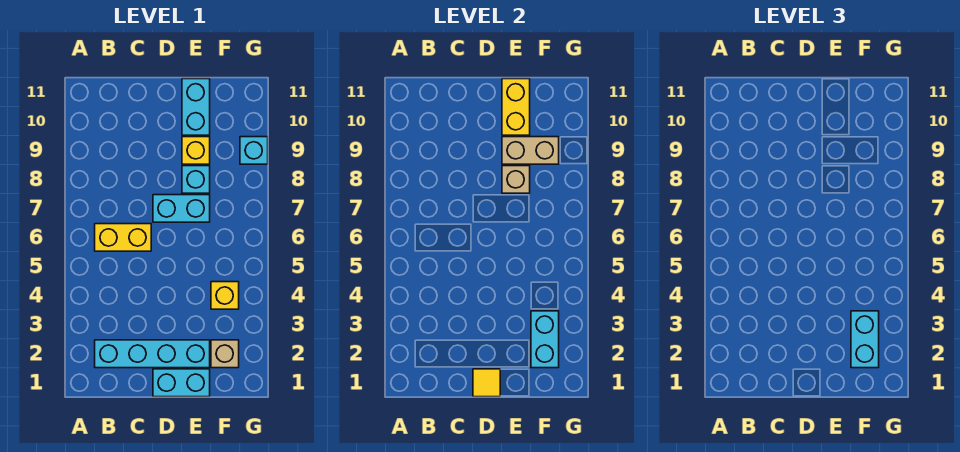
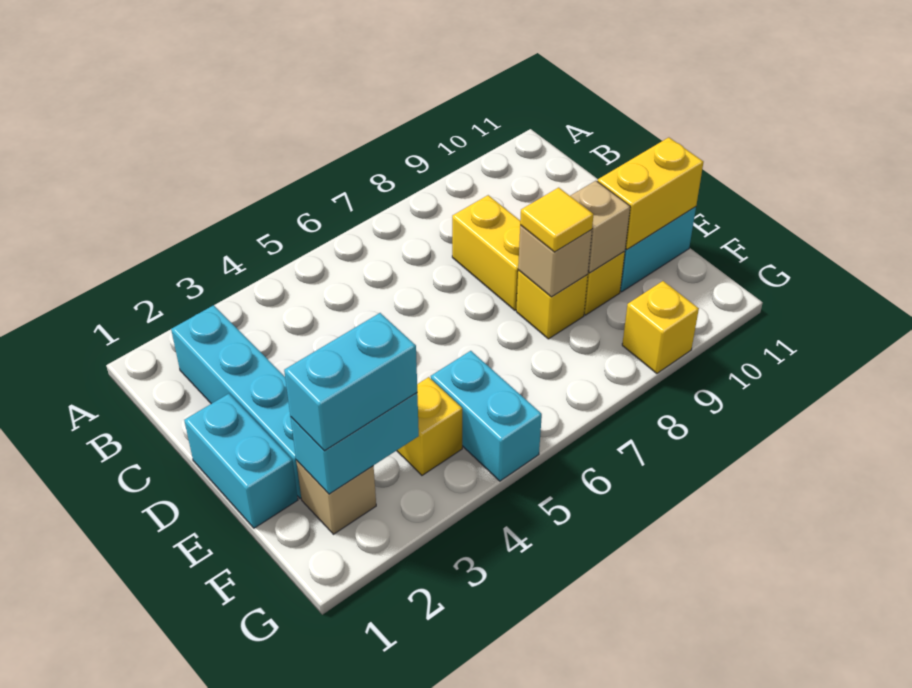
yellow 1x2 brick [95,224,151,251] -> yellow 1x2 brick moved to [452,195,520,310]
yellow 1x1 tile [473,369,500,397] -> yellow 1x1 tile moved to [520,188,594,252]
cyan 1x2 brick [153,195,210,222] -> cyan 1x2 brick moved to [431,351,542,481]
cyan 1x1 brick [182,166,210,193] -> yellow 1x1 brick [516,270,588,339]
tan 1x2 brick [502,137,559,164] -> tan 1x1 brick [570,181,630,273]
cyan 1x1 brick [240,137,268,164] -> yellow 1x1 brick [622,281,699,374]

